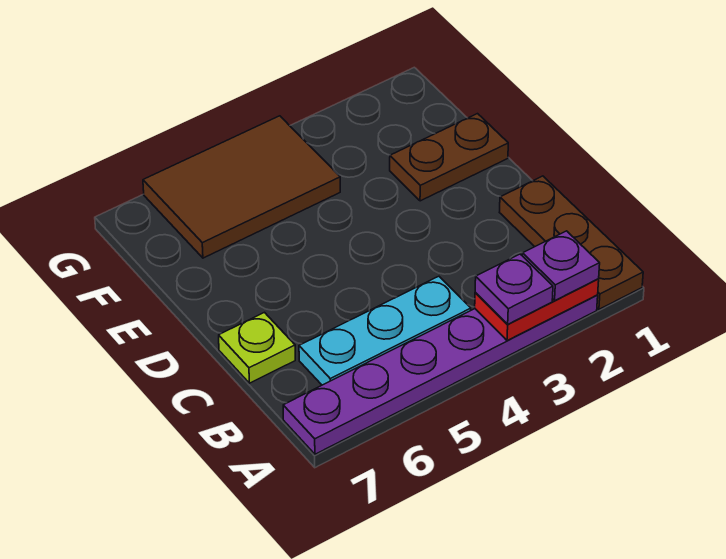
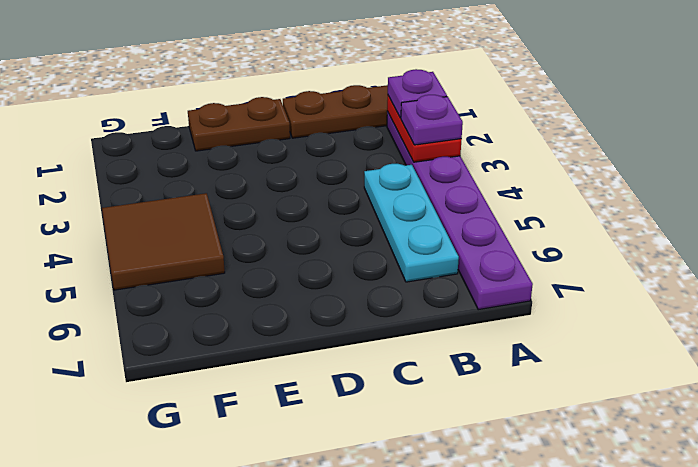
lime 1x1 plate [219,312,295,383] -> none
brown 1x2 plate [390,114,508,201] -> brown 1x2 plate turned to [188,97,290,151]
brown 2x3 tile [143,116,340,258] -> brown 2x2 tile [102,193,225,290]

